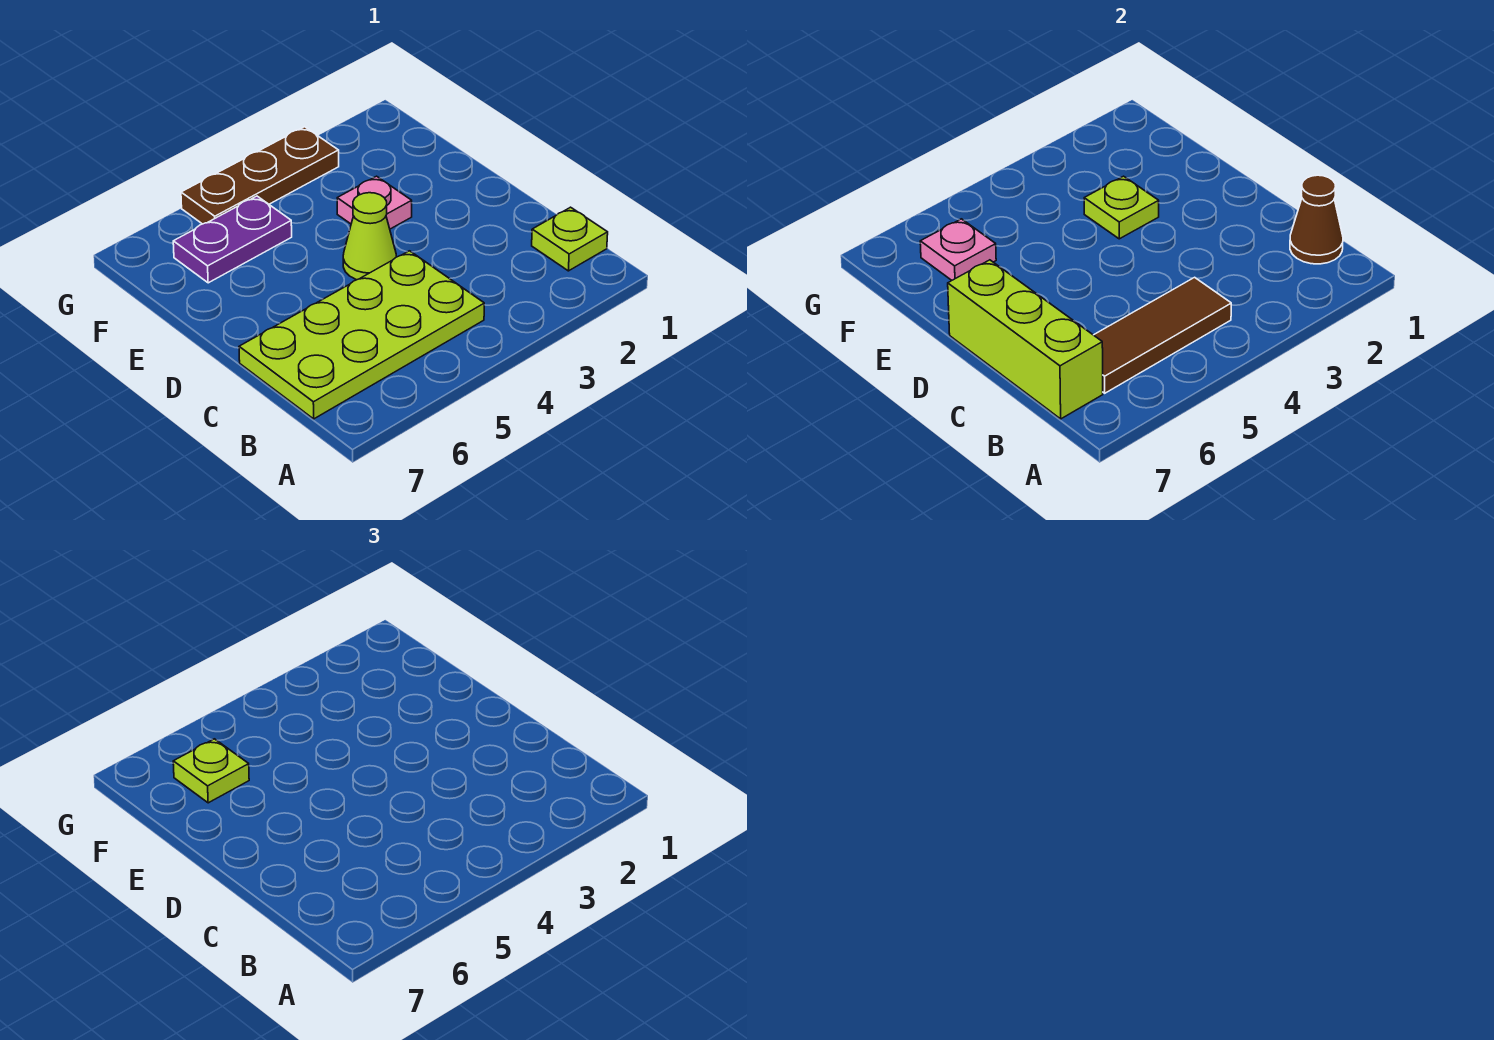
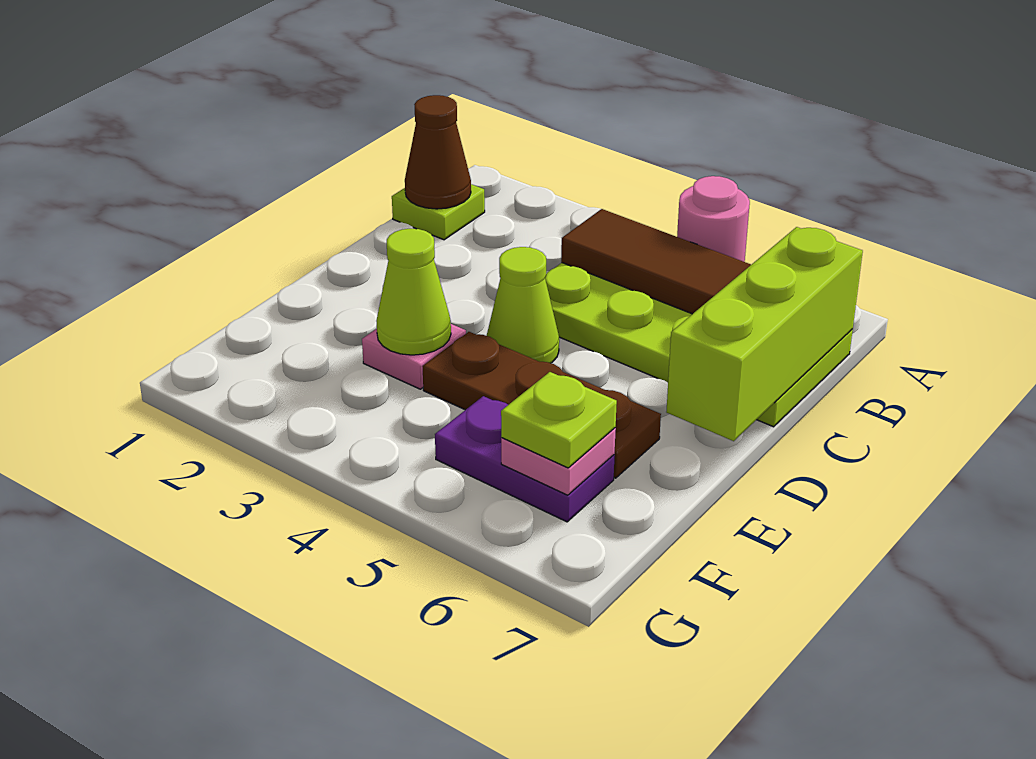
none -> pink 1x1 round brick [677,176,750,262]
lime 1x1 plate [1084,176,1159,239] -> lime 1x1 cone [376,229,451,355]
brown 1x3 plate [181,127,339,224] -> brown 1x3 plate moved to [422,332,661,478]

